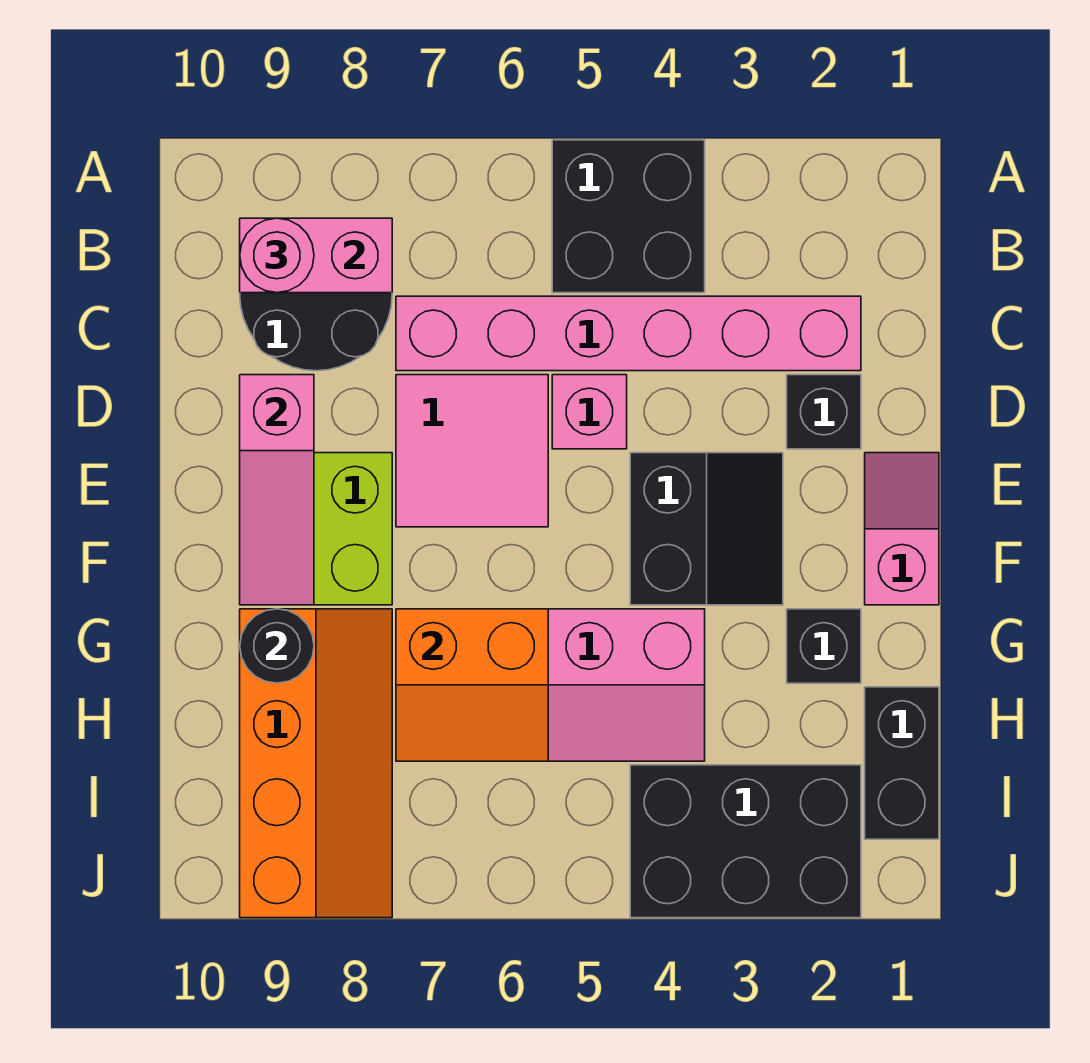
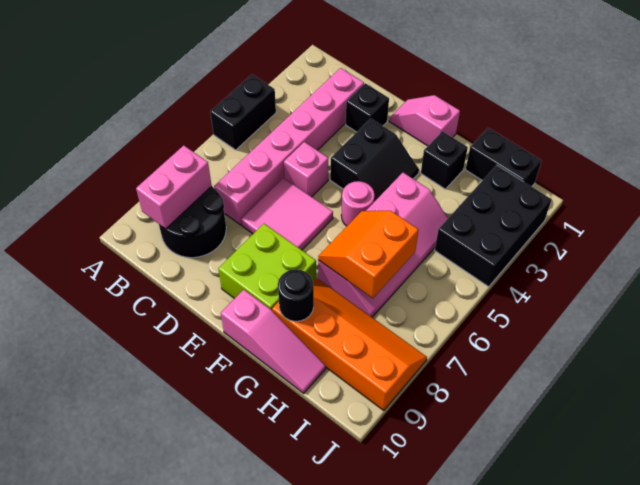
black 2x2 brick [552,140,705,293] -> black 1x2 brick [210,75,276,150]
pink 1x1 round brick [240,218,314,293] -> pink 1x1 round brick moved to [341,181,375,226]
pink 1x3 slope [240,375,314,605] -> pink 1x3 slope moved to [221,289,326,393]
black 2x2 slope [630,453,783,605] -> black 2x2 slope turned to [330,118,419,202]
orange 2x2 slope [396,609,548,761] -> orange 2x2 slope turned to [318,211,419,298]

